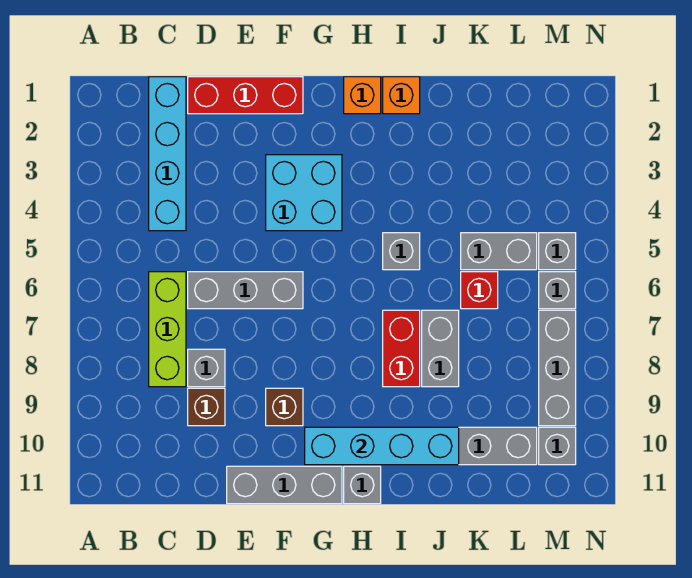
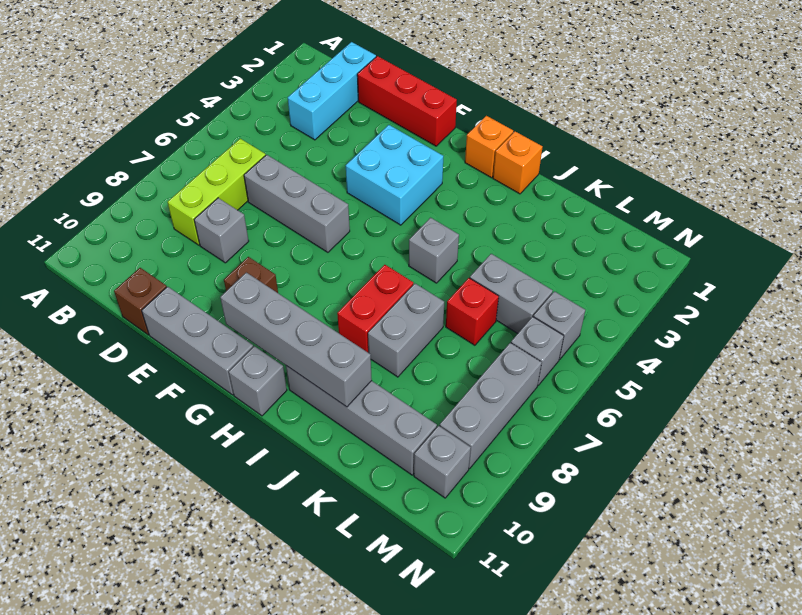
cyan 1x4 brick [149,77,186,231] -> cyan 1x3 brick [288,42,376,140]
brown 1x1 brick [188,388,225,426] -> brown 1x1 brick moved to [114,268,167,335]
cyan 1x4 brick [305,427,459,465] -> grey 1x4 brick [220,272,372,407]

